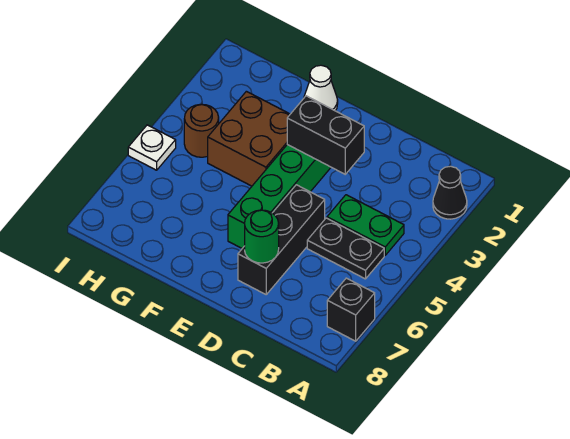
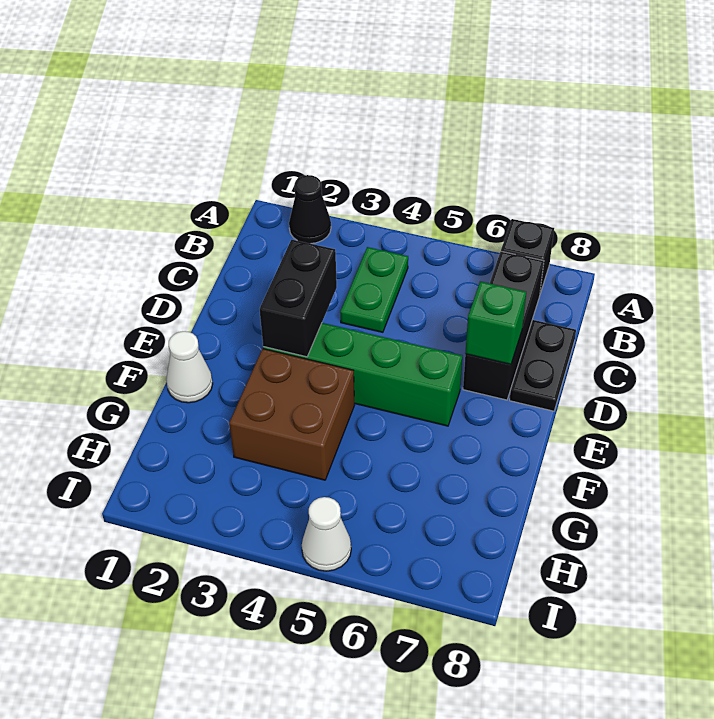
black 1x2 plate [307,218,384,279] -> black 1x2 plate moved to [510,320,576,411]
black 1x3 brick [238,185,325,294] -> black 1x3 brick turned to [463,251,544,400]
green 1x1 round brick [245,210,279,263] -> green 1x1 brick [465,281,526,364]
brown 1x1 round brick [184,104,219,157] -> none
white 1x1 plate [128,125,176,170] -> white 1x1 cone [302,497,351,571]

